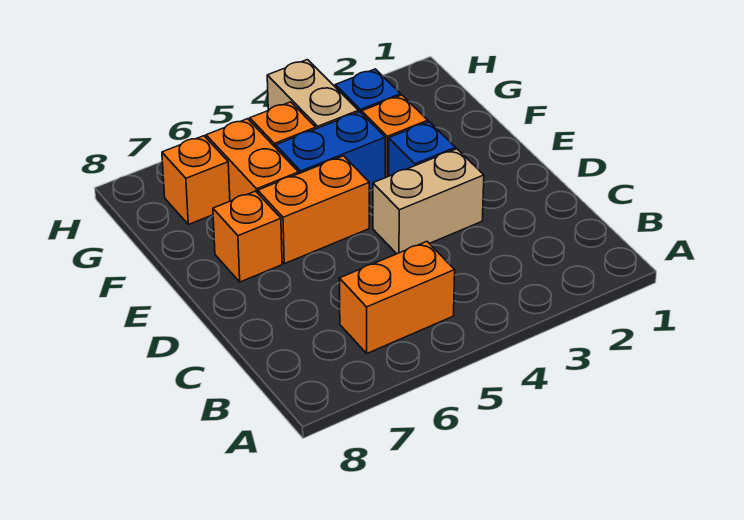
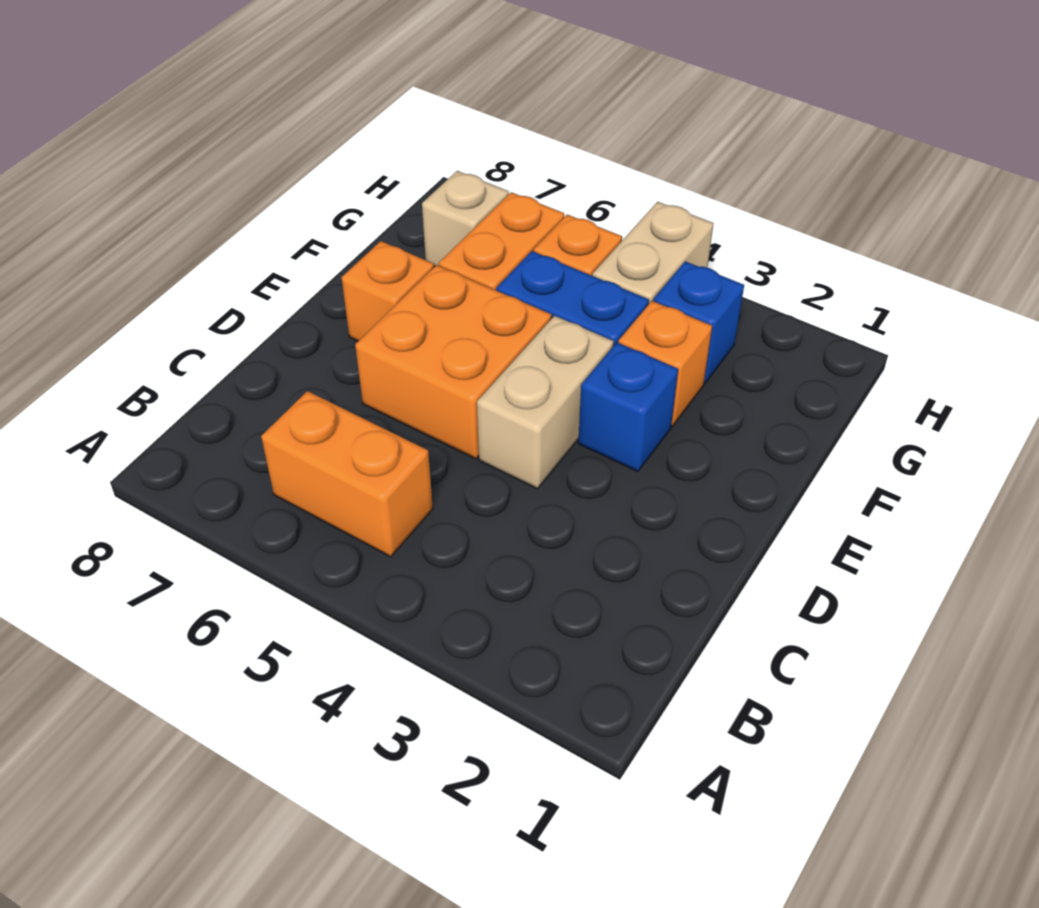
tan 1x2 brick [373,149,484,254] -> tan 1x2 brick turned to [477,316,614,489]
orange 1x2 brick [258,156,369,264] -> orange 2x2 brick [355,265,552,459]
orange 1x1 brick [162,136,230,224] -> tan 1x1 brick [422,171,509,267]

